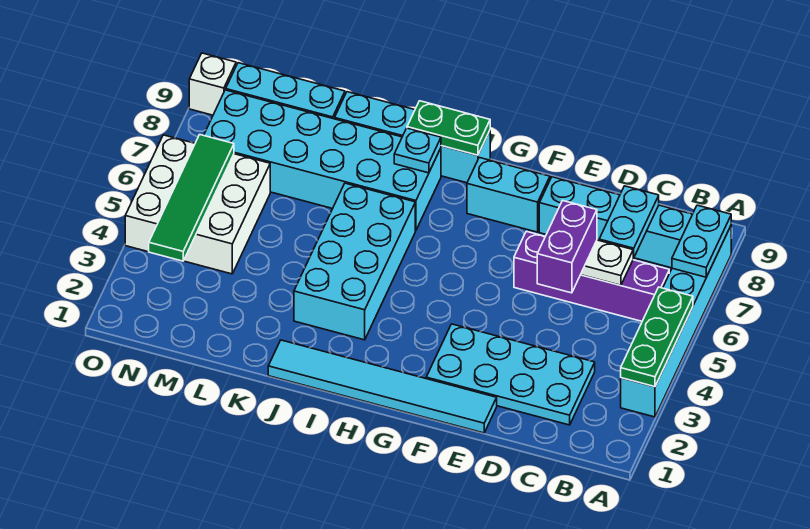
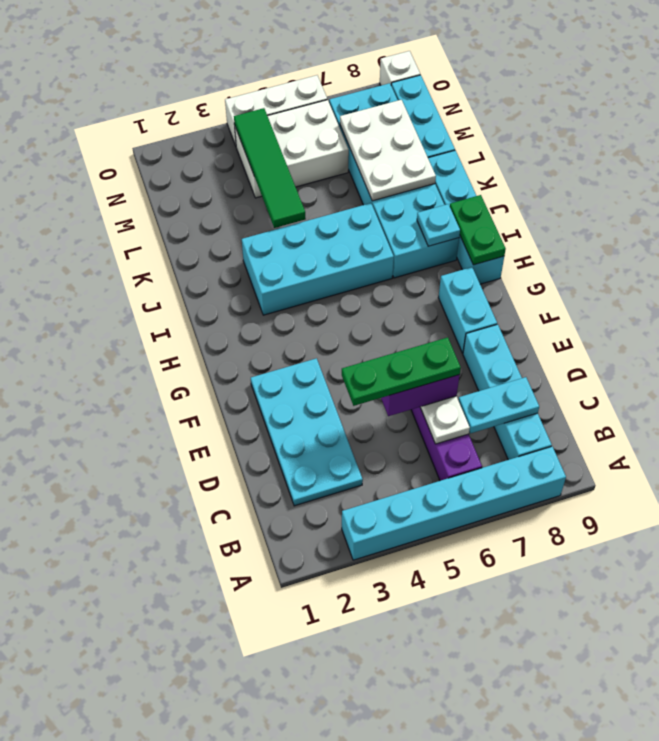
green 1x3 plate [621,287,693,387] -> green 1x3 plate moved to [342,337,461,406]
cyan 1x2 plate [672,205,731,277] -> none
cyan 1x6 tile [268,340,497,433] -> none
none -> white 2x3 plate [340,100,436,201]
green 1x4 tile [149,135,234,261] -> green 1x4 tile turned to [234,108,306,228]

